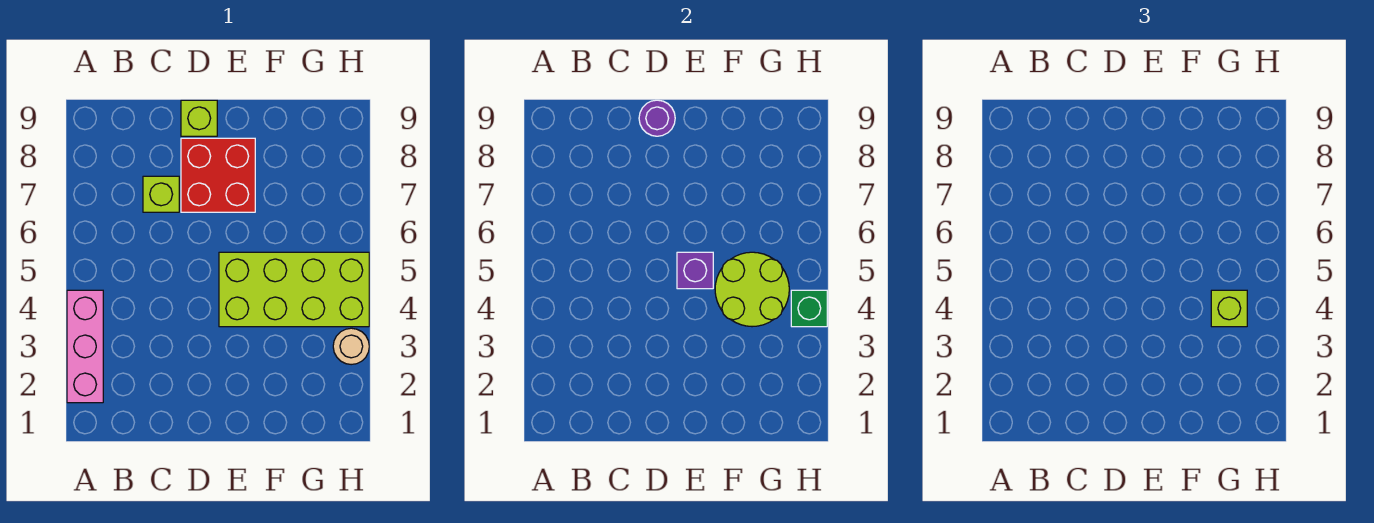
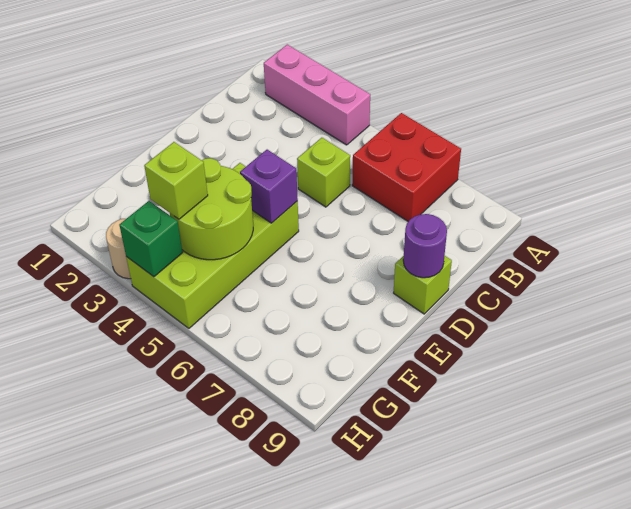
lime 1x1 brick [143,176,179,212] -> lime 1x1 brick moved to [297,138,350,207]
red 2x2 brick [181,138,255,212] -> red 2x2 brick moved to [352,113,461,221]

